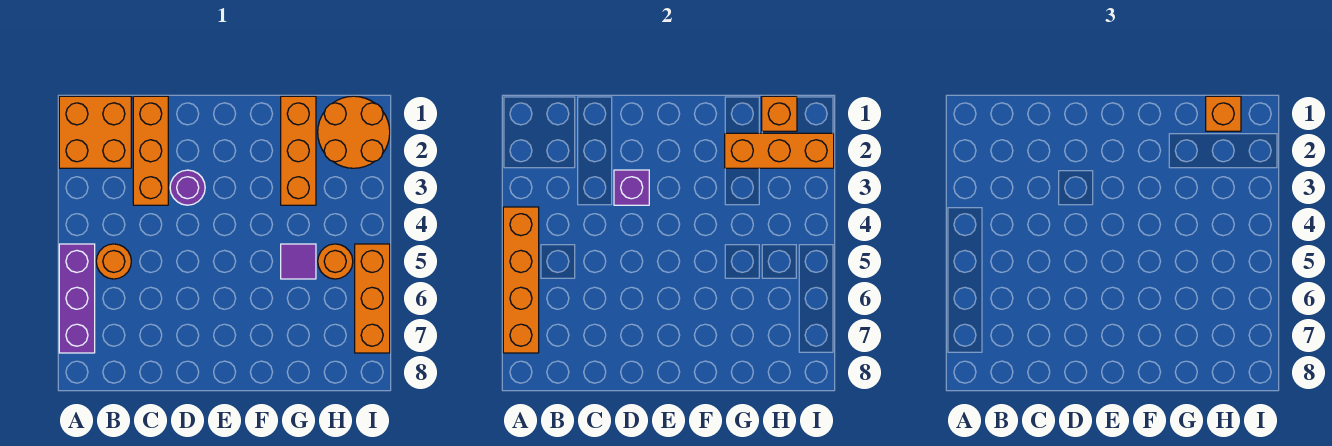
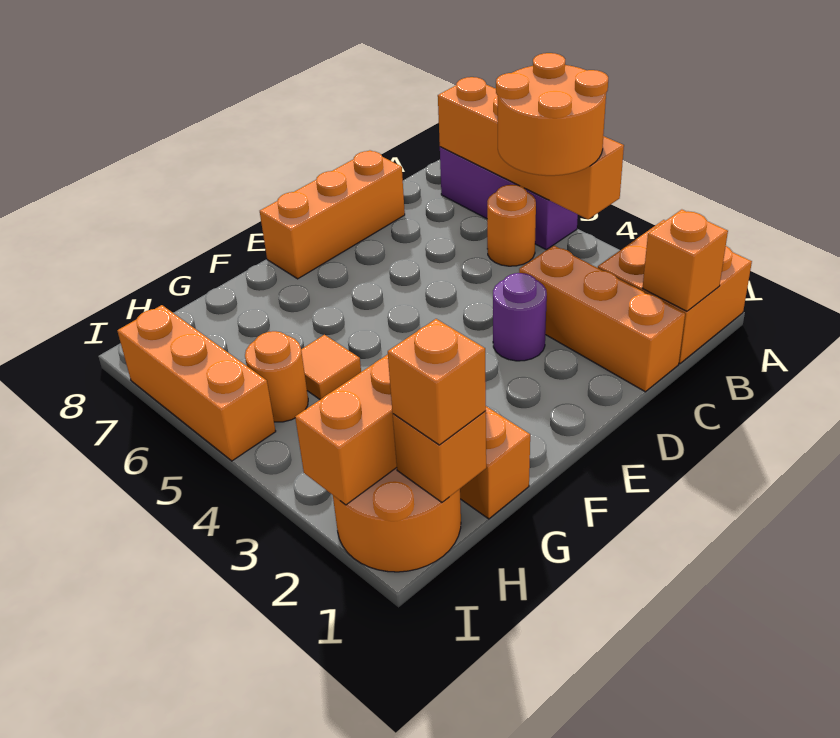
none -> orange 2x2 round brick [496,53,608,176]
none -> orange 1x1 brick [643,210,728,311]
none -> orange 1x3 brick [260,150,405,279]
purple 1x1 brick [614,170,649,205] -> none
purple 1x1 tile [281,244,316,279] -> orange 1x1 tile [301,335,361,399]

